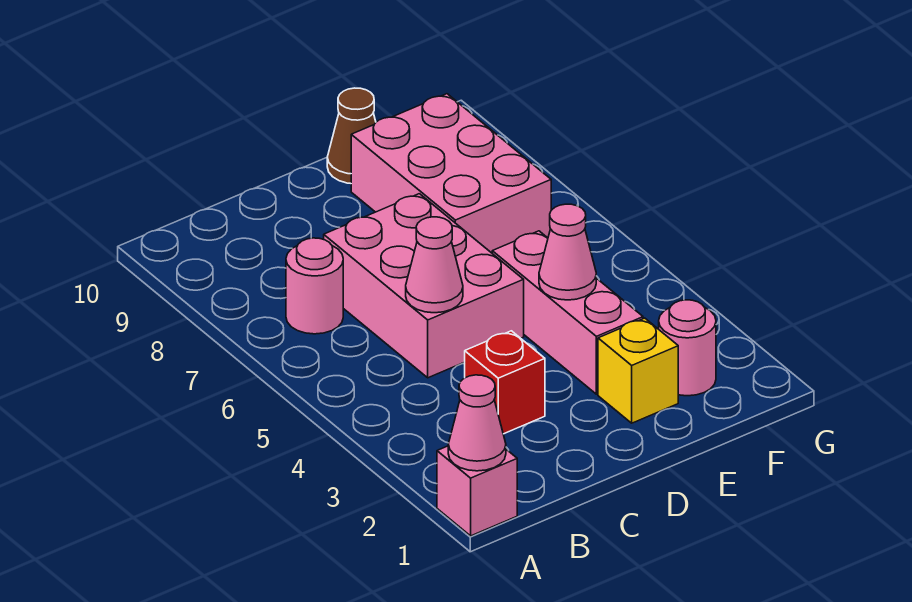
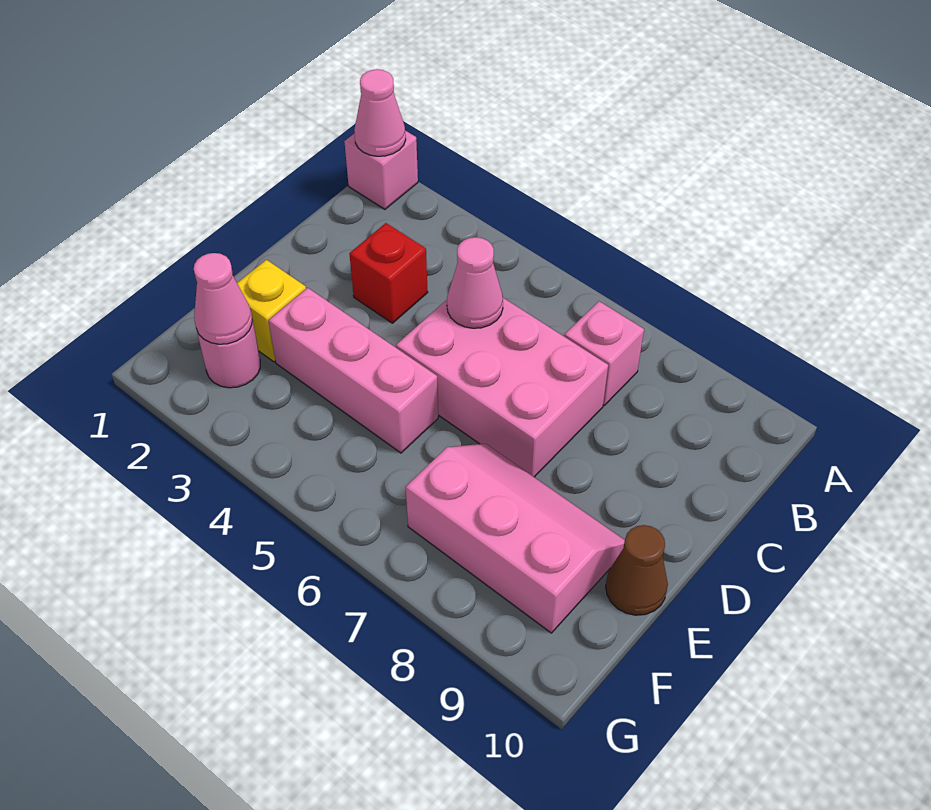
pink 1x1 round brick [286,238,343,334] -> pink 1x1 brick [564,301,644,405]
pink 1x1 cone [539,204,596,300] -> pink 1x1 cone moved to [194,253,252,344]
pink 2x3 brick [351,94,551,253] -> pink 2x3 slope [406,444,625,633]

